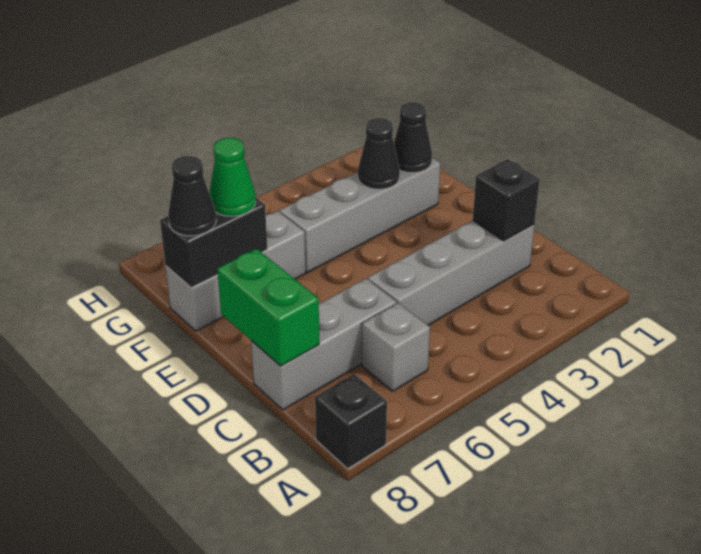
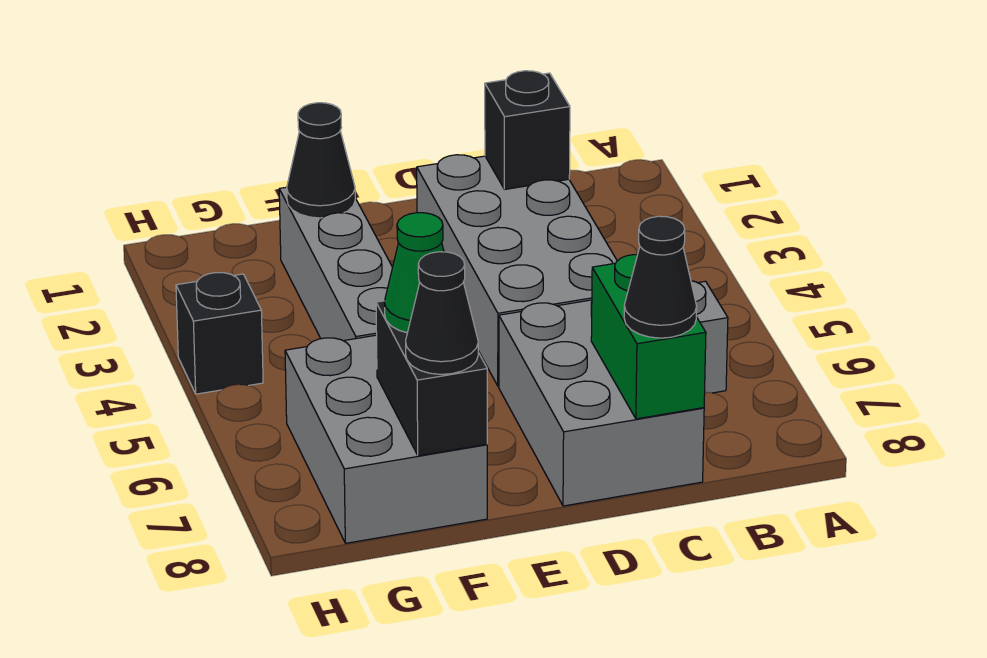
black 1x1 brick [315,374,387,469] -> black 1x1 brick moved to [176,273,263,394]
grey 1x4 brick [368,221,535,325] -> grey 2x4 brick [417,155,617,386]
grey 1x3 brick [251,279,397,410] -> grey 2x3 brick [499,300,704,506]
green 1x2 brick [217,249,319,366] -> green 1x2 brick turned to [591,255,706,419]
black 1x1 cone [358,118,400,189] -> black 1x1 cone moved to [624,216,697,338]
grey 1x3 brick [165,211,306,331] -> grey 2x3 brick [285,335,487,543]

